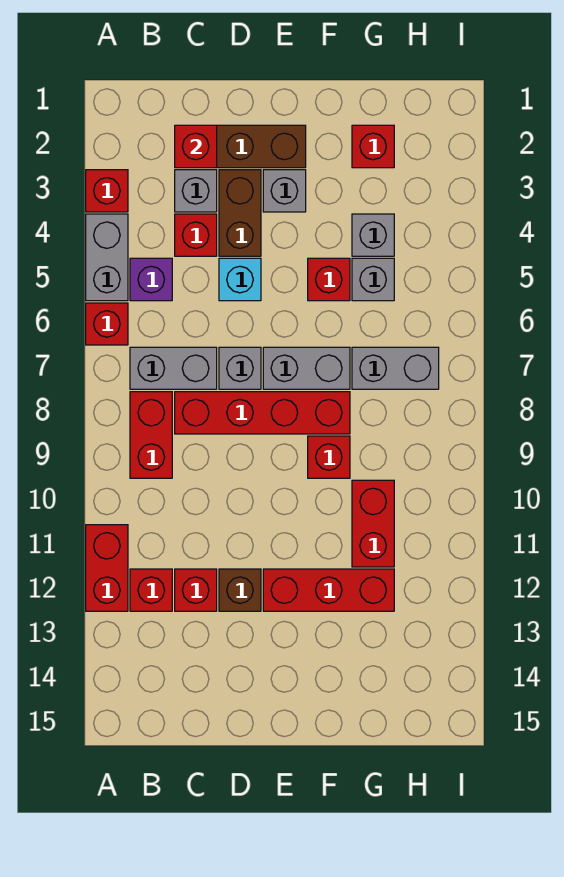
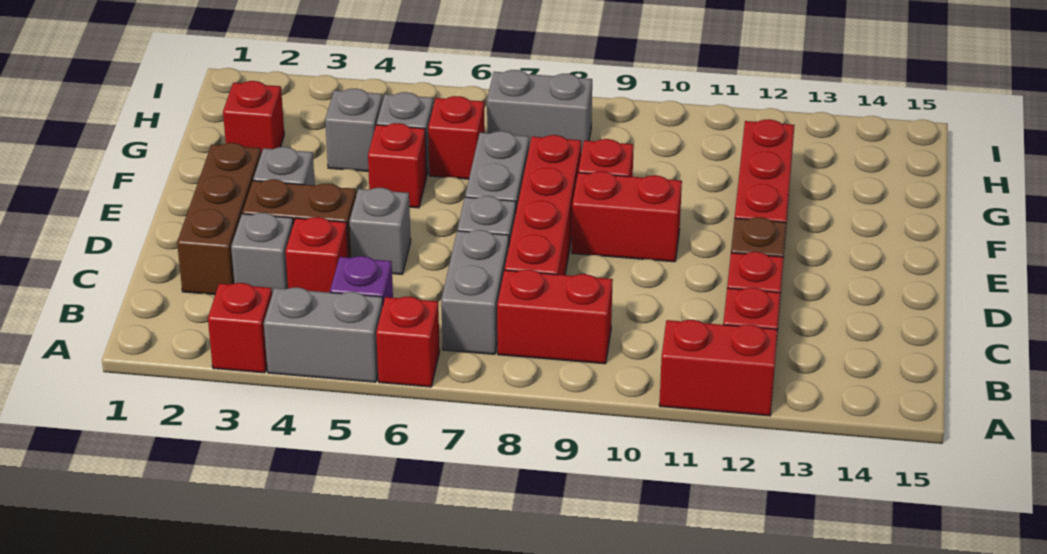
red 1x1 brick [175,125,217,168] -> red 1x1 brick moved to [428,96,485,179]
cyan 1x1 brick [219,258,261,301] -> grey 1x1 brick [350,188,411,274]
grey 1x2 brick [352,347,439,389] -> grey 1x2 brick turned to [487,70,592,153]
red 1x2 brick [352,480,394,567] -> red 1x2 brick moved to [572,171,682,262]

